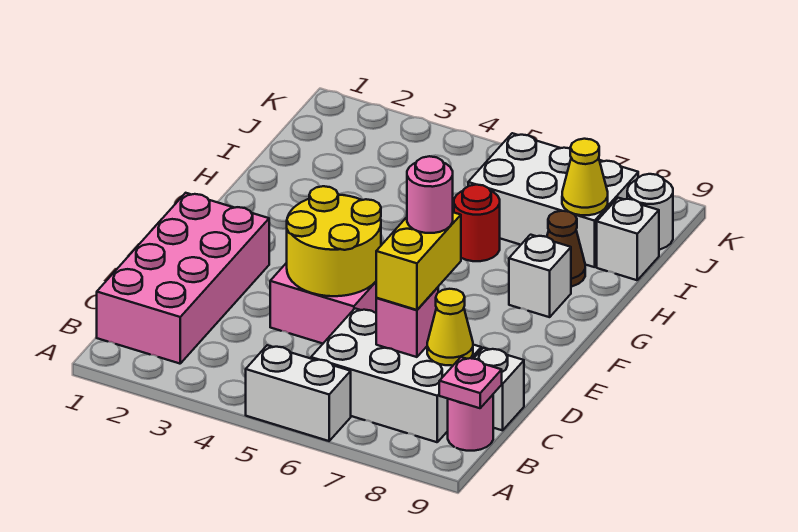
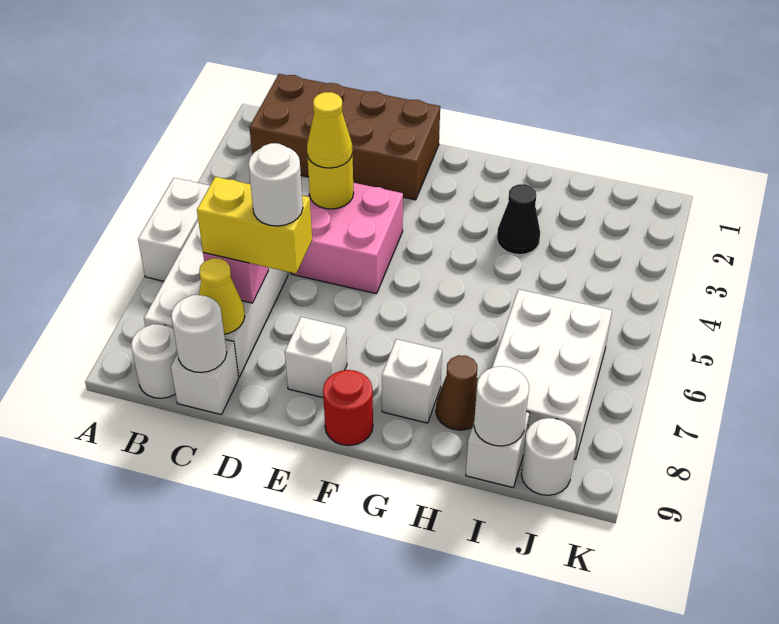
pink 2x4 brick [97,193,269,364] -> brown 2x4 brick [249,74,440,200]
pink 1x1 round brick [448,395,493,451] -> white 1x1 round brick [131,324,178,398]
pink 1x1 plate [439,357,502,408] -> none
none -> white 1x1 round brick [171,295,227,373]
yellow 2x2 round brick [287,186,381,296] -> yellow 1x1 round brick [307,154,354,209]
pink 1x1 round brick [407,156,453,233] -> white 1x1 round brick [248,143,303,226]
none -> white 1x1 brick [285,317,347,397]
none -> black 1x1 cone [497,184,540,255]
red 1x1 round brick [454,185,500,261] -> red 1x1 round brick moved to [323,370,373,446]
yellow 1x1 cone [562,139,608,215] -> yellow 1x1 cone moved to [307,92,352,168]
none -> white 1x1 round brick [474,366,529,446]

